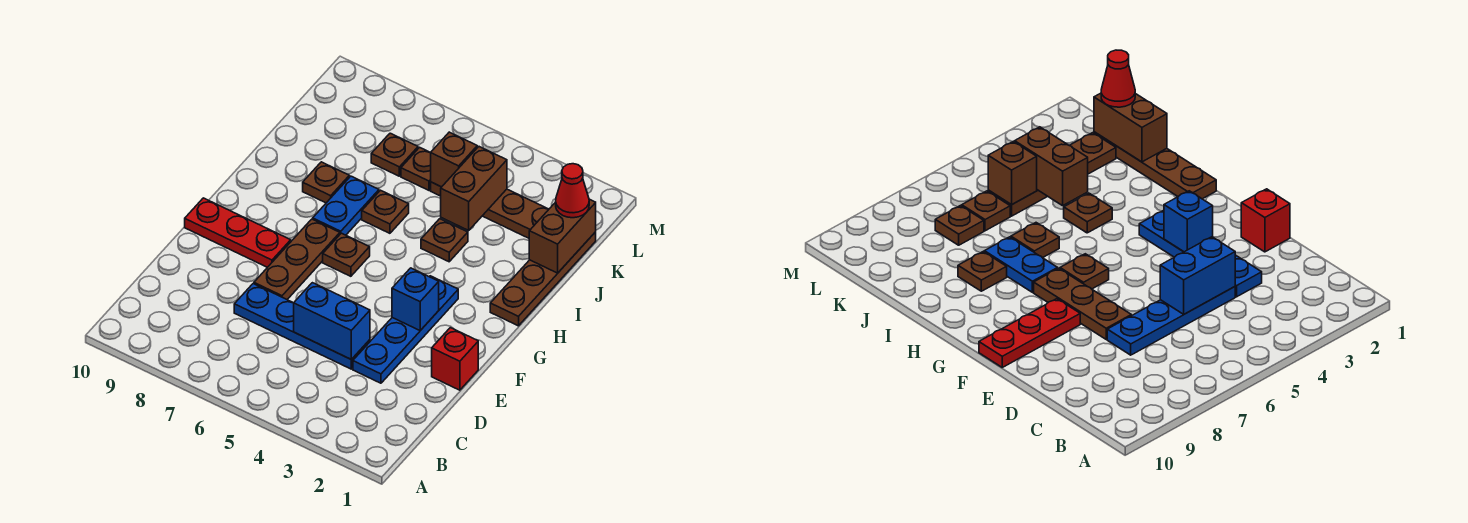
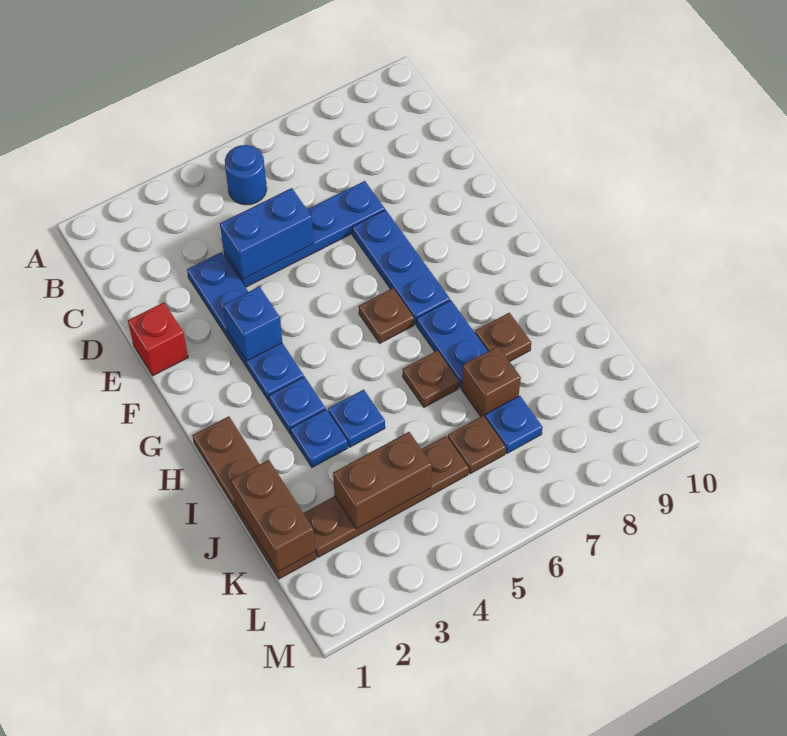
none -> blue 1x1 round brick [225,145,267,205]
brown 1x3 plate [254,219,340,299] -> blue 1x3 plate [352,210,450,324]
red 1x3 plate [185,198,291,267] -> none
none -> blue 1x1 plate [269,377,325,434]
none -> blue 1x1 plate [290,409,348,467]
brown 1x1 plate [421,219,468,262] -> blue 1x1 plate [328,390,385,447]
brown 1x2 brick [441,147,507,231] -> brown 1x2 brick turned to [333,432,432,529]
red 1x1 cone [556,164,589,218] -> none
brown 1x1 brick [431,132,477,187] -> brown 1x1 brick moved to [462,346,521,417]
brown 1x1 plate [371,133,418,176] -> blue 1x1 plate [485,396,543,453]

